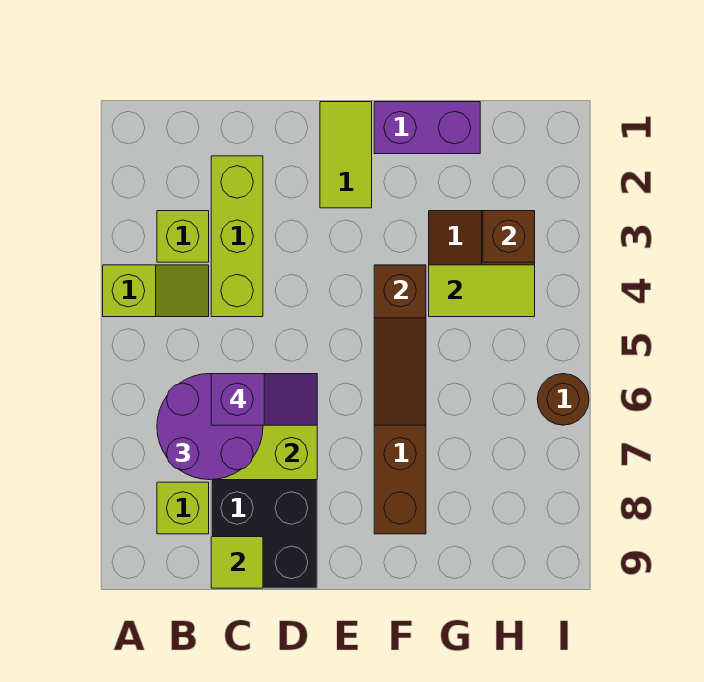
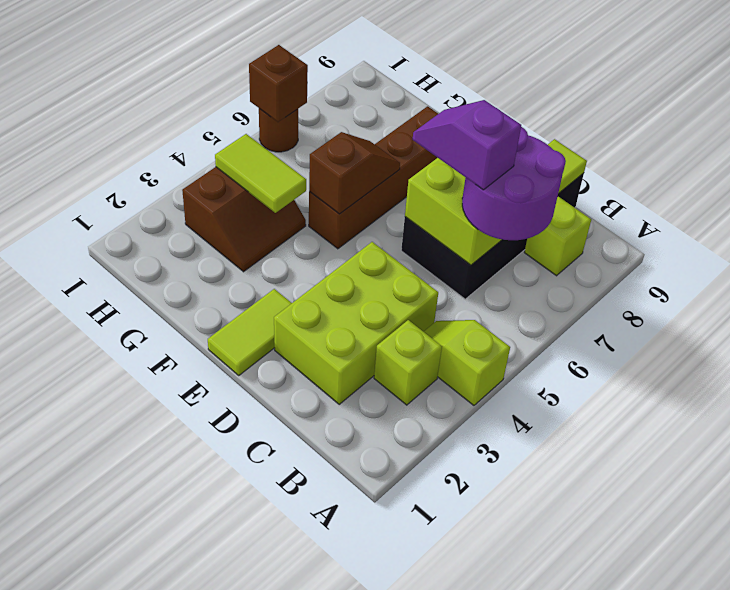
lime 1x3 brick [211,156,263,317] -> lime 2x3 brick [274,242,438,404]
purple 1x2 brick [374,102,480,154] -> none
brown 1x3 slope [374,265,426,425] -> brown 1x2 slope [309,132,400,214]
brown 1x1 brick [483,211,535,262] -> brown 1x1 brick moved to [249,45,308,122]

